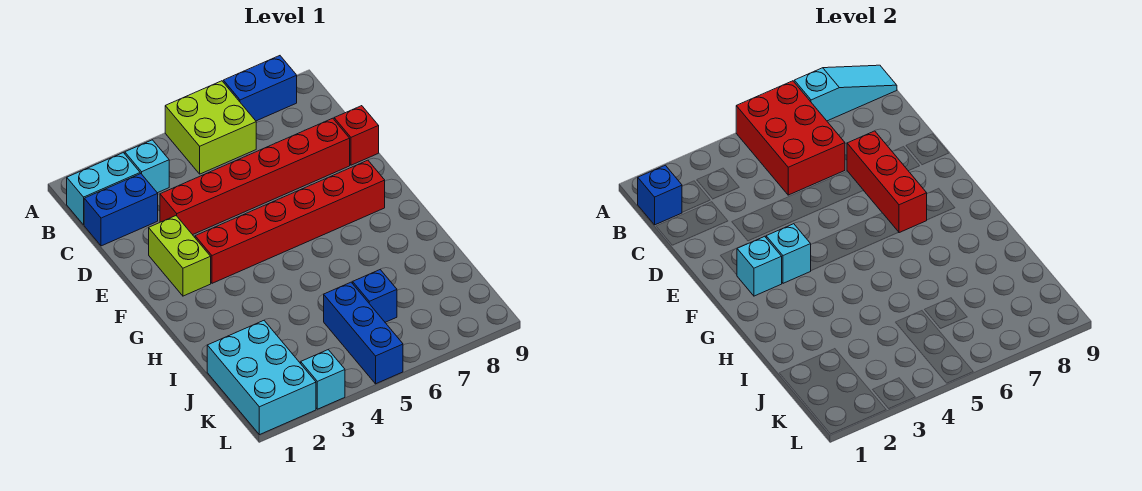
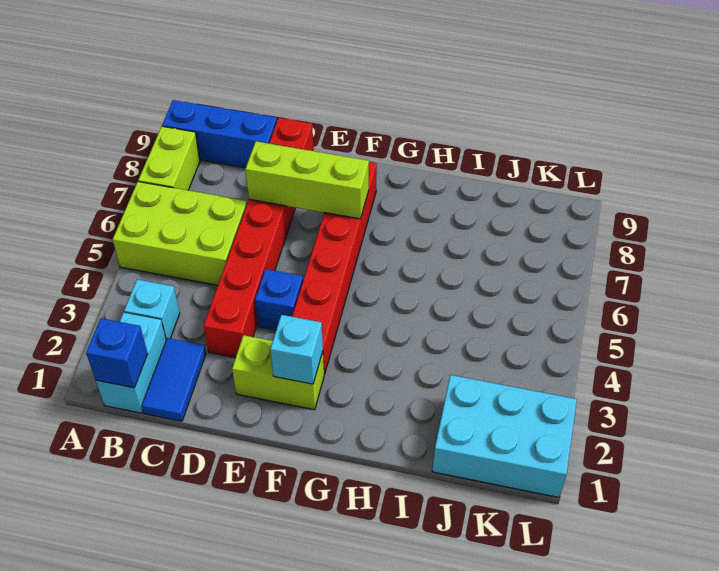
lime 2x2 brick [165,81,256,174] -> lime 2x3 brick [113,182,247,285]
red 2x3 brick [736,81,845,195] -> none
blue 1x2 brick [223,56,297,121] -> lime 1x2 brick [138,126,200,190]
cyan 1x3 slope [794,65,897,121] -> none
blue 1x2 brick [84,174,158,246] -> blue 1x2 tile [142,338,206,421]
red 1x3 brick [847,131,927,233] -> lime 1x3 brick [245,141,369,219]
cyan 1x1 brick [766,224,811,283] -> none
blue 1x3 brick [324,282,403,384] -> blue 1x3 brick moved to [162,100,277,168]
blue 1x1 brick [353,270,397,322] -> blue 1x1 brick moved to [255,269,303,330]
cyan 1x1 brick [301,350,345,409] -> none

